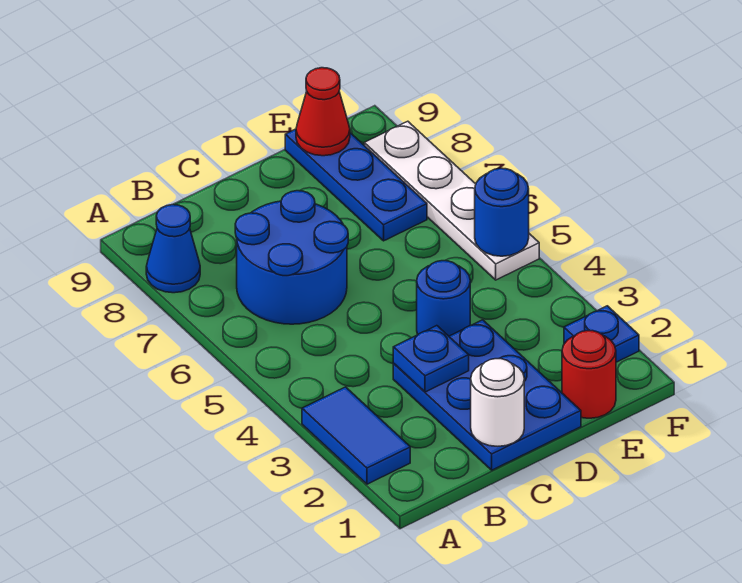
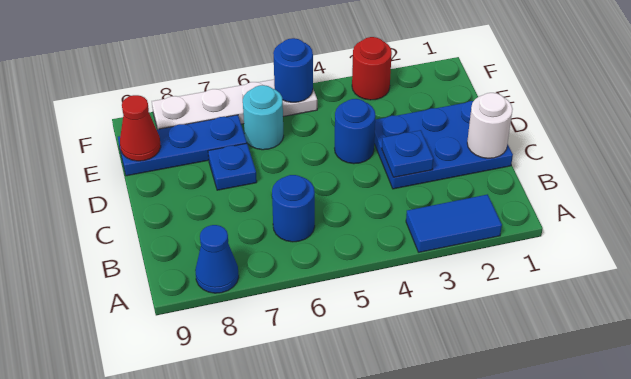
blue 2x2 round brick [235,191,348,324] -> blue 1x1 round brick [272,175,315,242]
red 1x1 round brick [562,331,616,418] -> red 1x1 round brick moved to [352,37,392,100]
none -> cyan 1x1 round brick [243,85,284,150]
blue 1x1 plate [564,306,639,362] -> blue 1x1 plate moved to [208,143,257,190]

